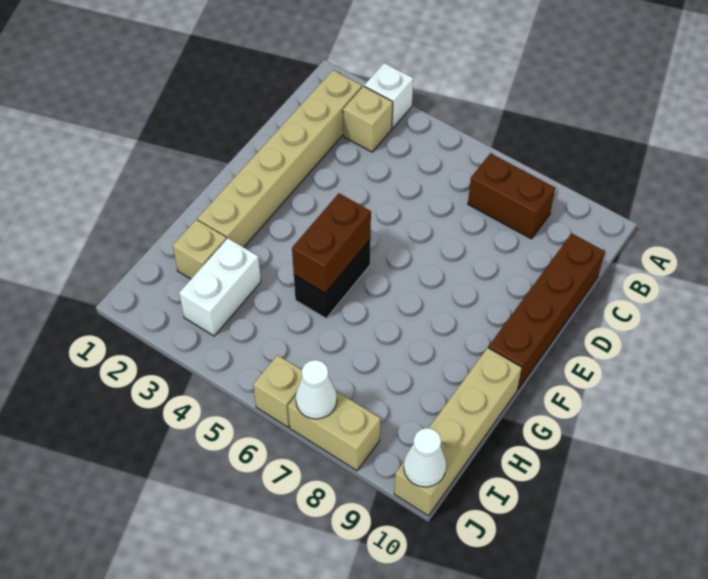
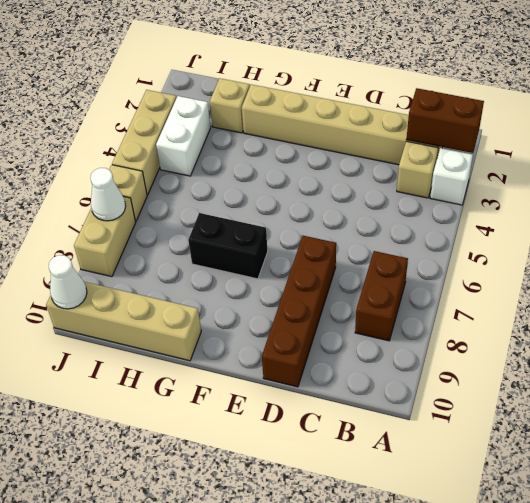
brown 1x4 brick [488,234,605,389] -> brown 1x4 brick turned to [262,236,336,387]
black 1x2 brick [294,240,370,318] -> black 1x2 brick moved to [188,213,268,279]
brown 1x2 brick [292,193,371,293] -> brown 1x2 brick moved to [407,88,484,153]
white 1x2 brick [179,238,261,336] -> white 1x2 brick turned to [156,96,211,176]
none -> tan 1x3 brick [112,90,176,195]

